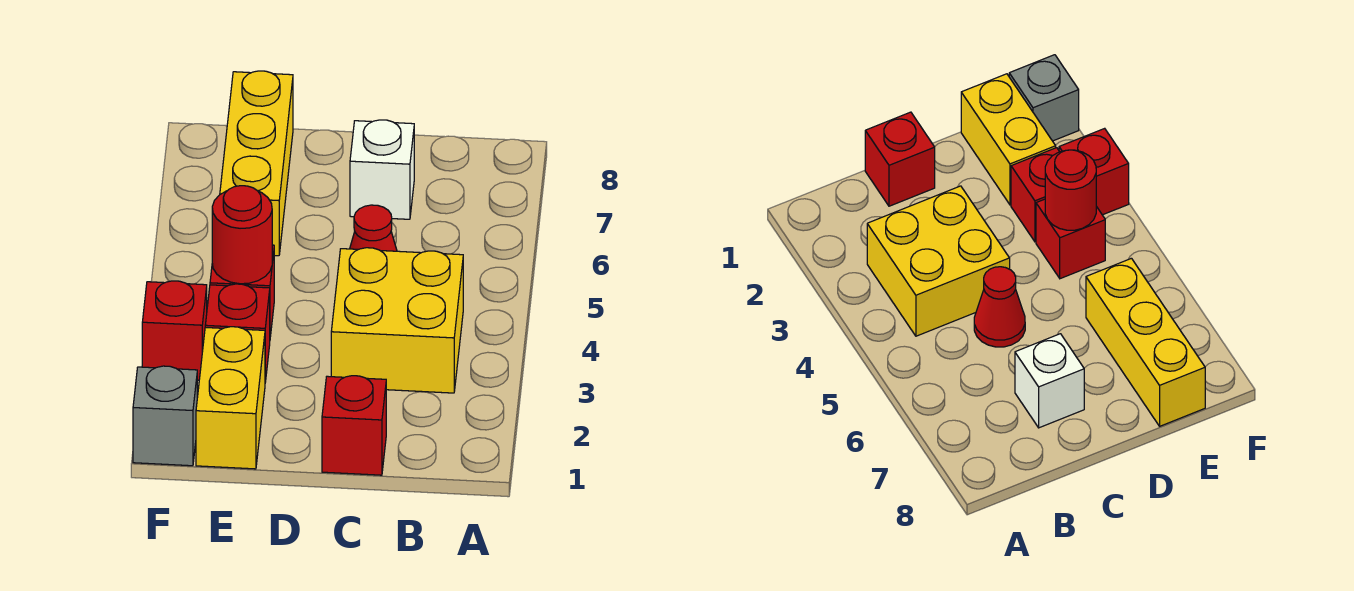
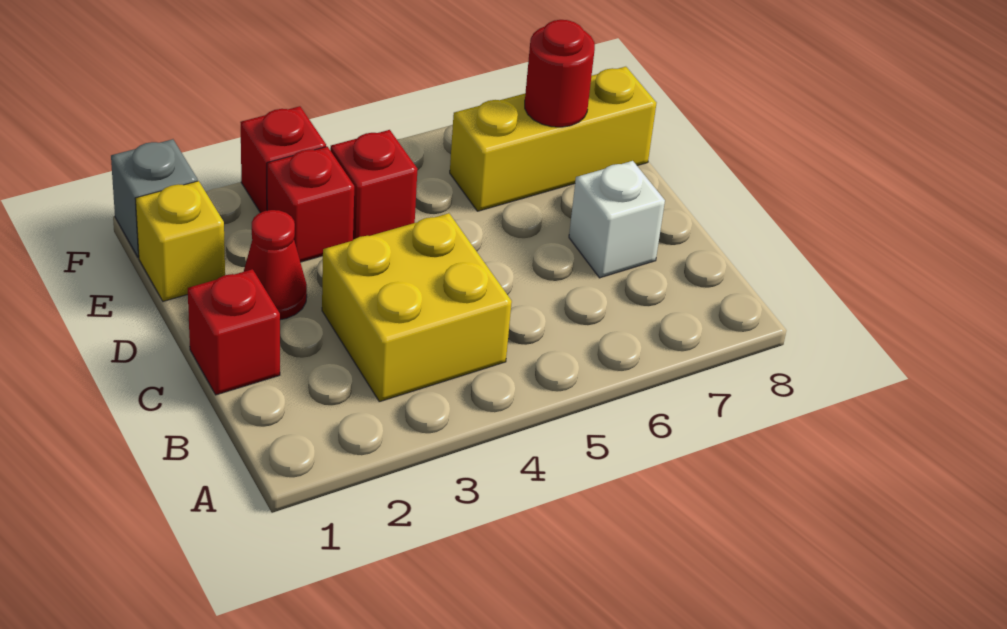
red 1x1 cone [350,205,397,251] -> red 1x1 cone moved to [244,210,307,320]
yellow 1x2 brick [196,327,265,469] -> yellow 1x1 brick [135,181,225,301]
red 1x1 round brick [212,186,272,284] -> red 1x1 round brick moved to [525,20,595,127]

